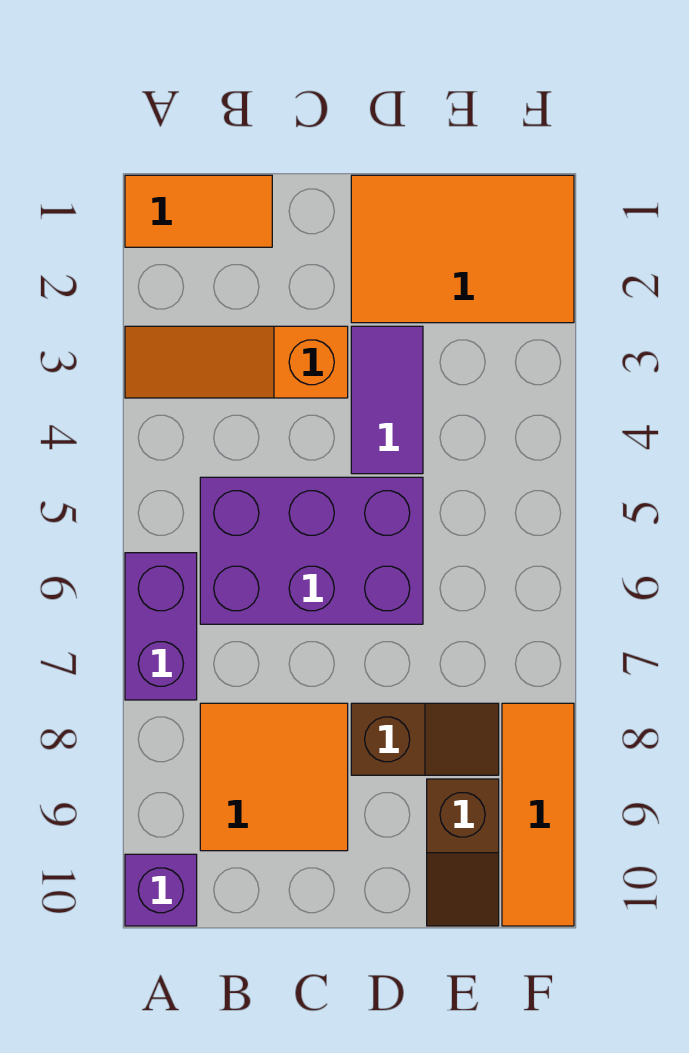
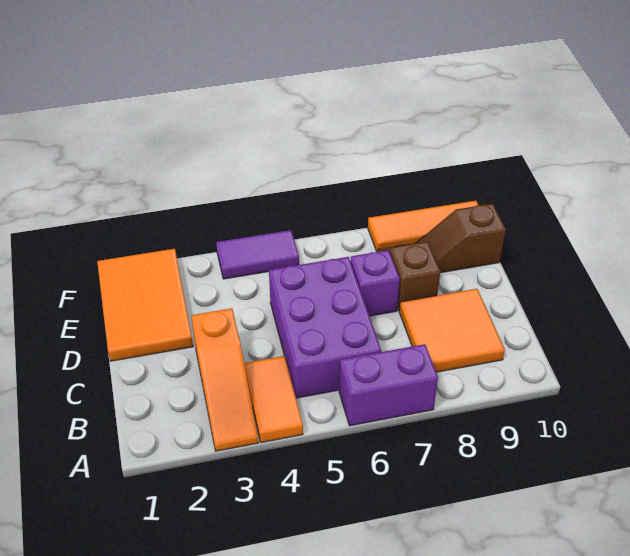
orange 1x2 tile [125,175,272,247] -> orange 1x2 tile moved to [244,356,303,443]
purple 1x1 brick [125,854,197,926] -> purple 1x1 brick moved to [350,250,400,316]
purple 1x2 tile [351,326,423,474] -> purple 1x2 tile moved to [216,230,299,279]
brown 1x2 slope [427,779,499,926] -> brown 1x2 slope turned to [416,204,506,273]

